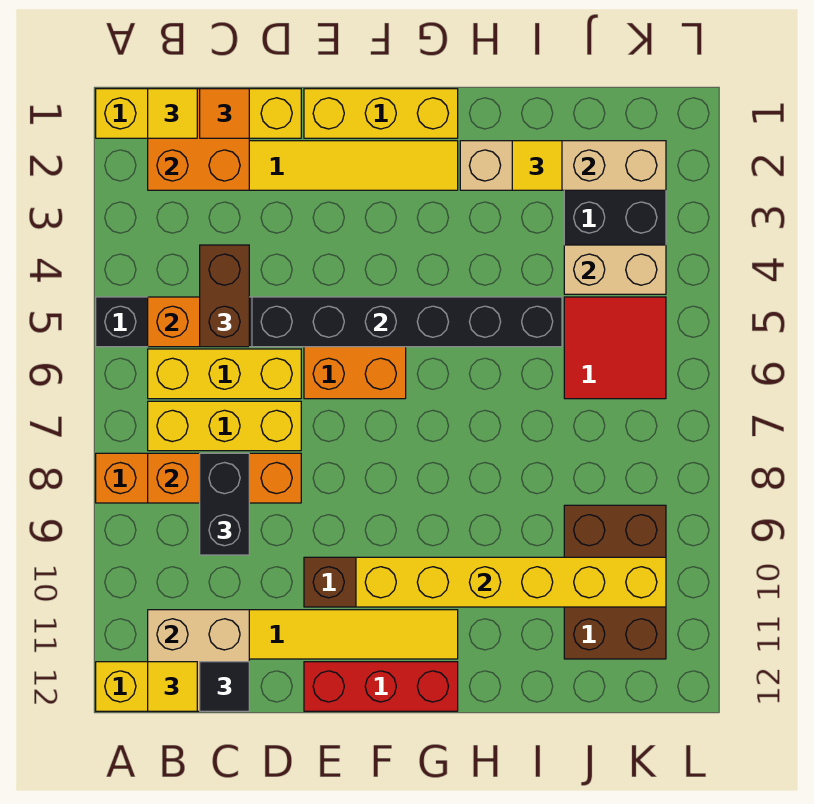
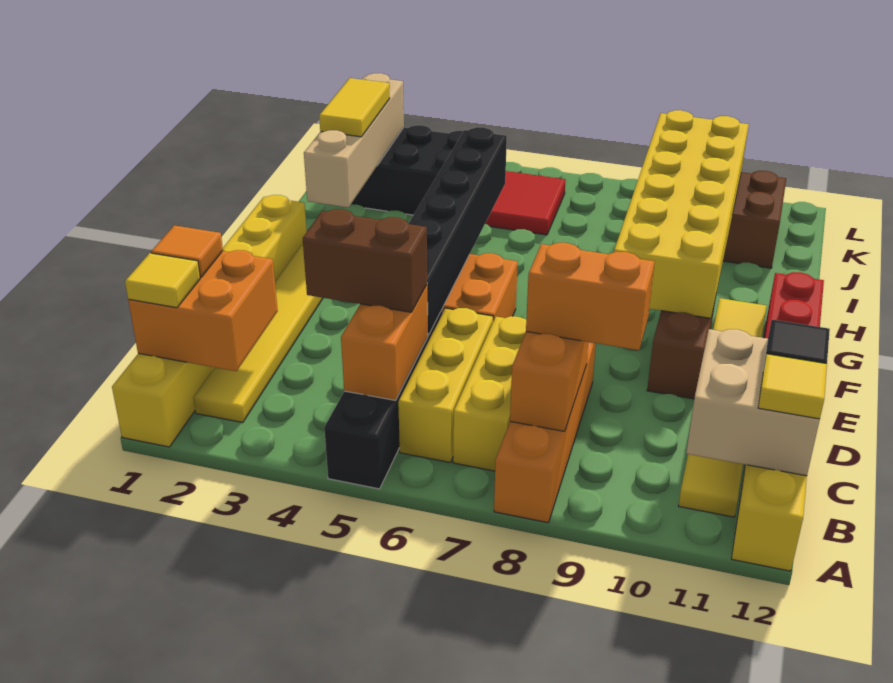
black 1x2 brick [200,453,249,555] -> orange 1x2 brick [526,243,655,350]
yellow 1x6 brick [356,557,666,607] -> yellow 2x6 brick [614,110,749,318]
yellow 1x1 tile [512,141,562,190] -> yellow 1x2 tile [319,78,390,137]
tan 1x2 brick [564,245,666,294] -> none

